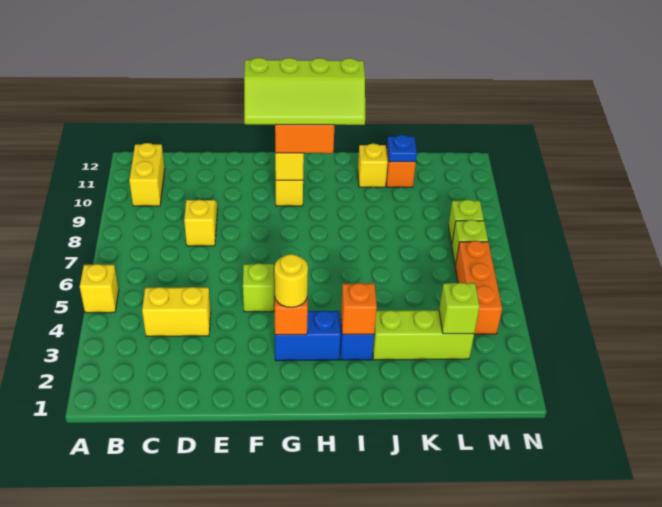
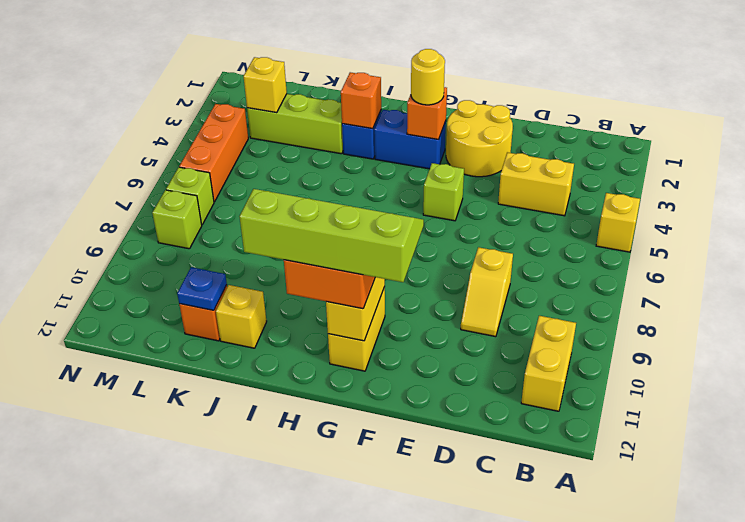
none -> yellow 2x2 round brick [446,100,513,177]
lime 1x1 brick [439,283,480,334] -> yellow 1x1 brick [243,57,287,113]

